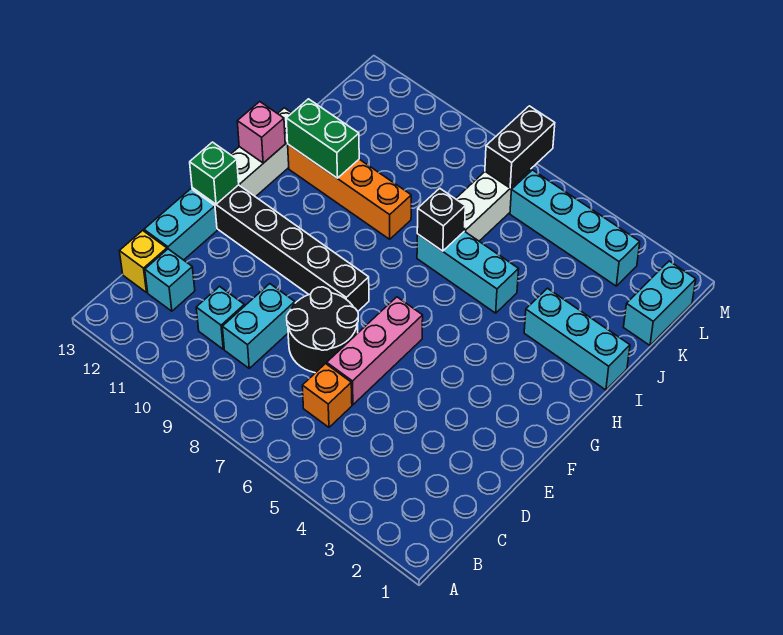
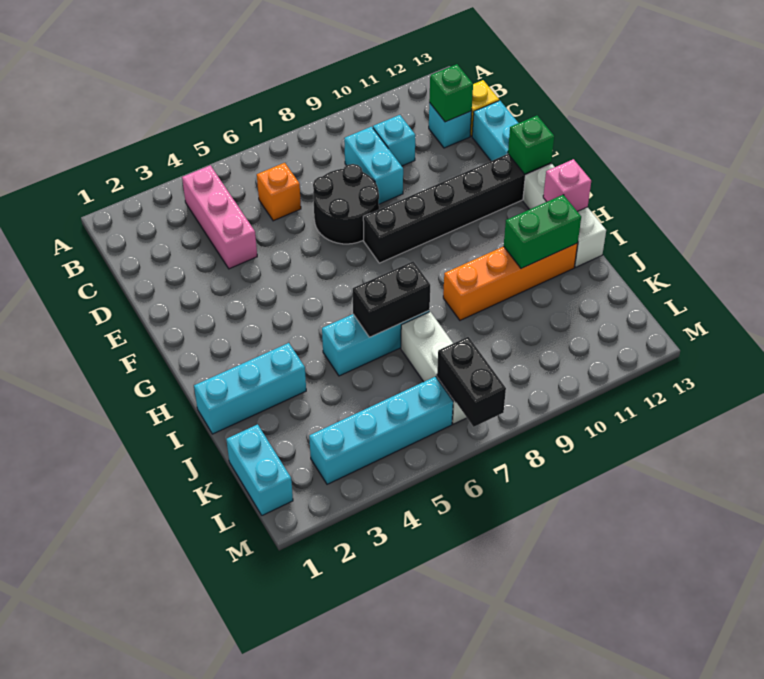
none -> green 1x1 brick [429,64,473,122]
pink 1x3 brick [327,297,423,405] -> pink 1x3 brick moved to [182,165,257,269]
black 1x1 brick [417,188,465,251] -> black 1x2 brick [353,261,430,337]

